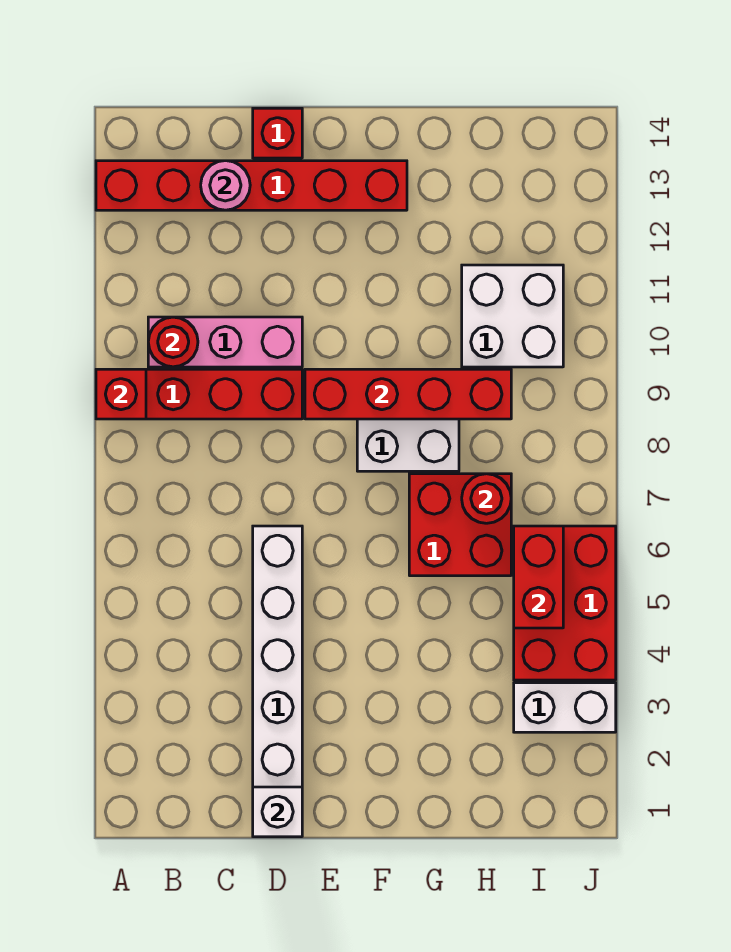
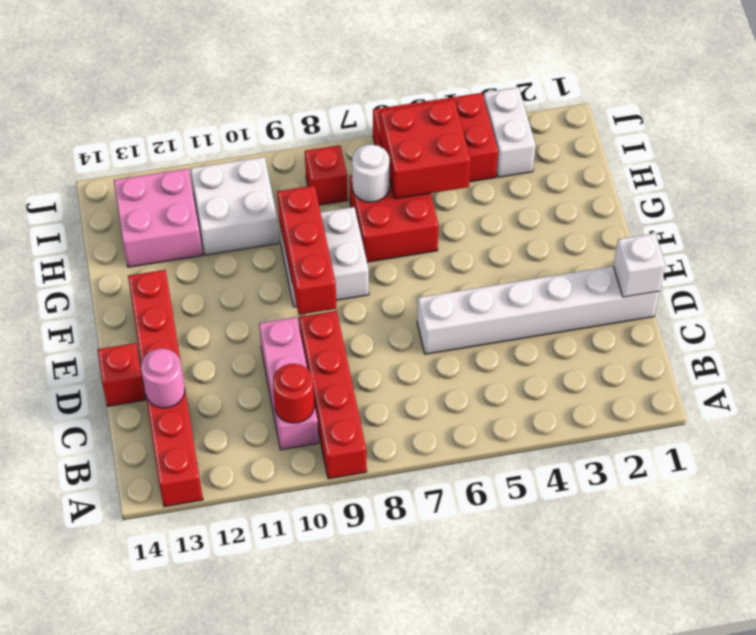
red 1x1 brick [96,369,146,419] -> red 1x1 brick moved to [305,145,348,205]
red 1x4 brick [305,369,511,419] -> red 1x3 brick [277,186,336,315]
red 1x1 round brick [462,474,511,523] -> white 1x1 round brick [352,145,389,202]
none -> pink 2x2 brick [114,169,203,267]
red 1x2 brick [514,526,563,628] -> red 2x2 brick [380,100,471,199]

